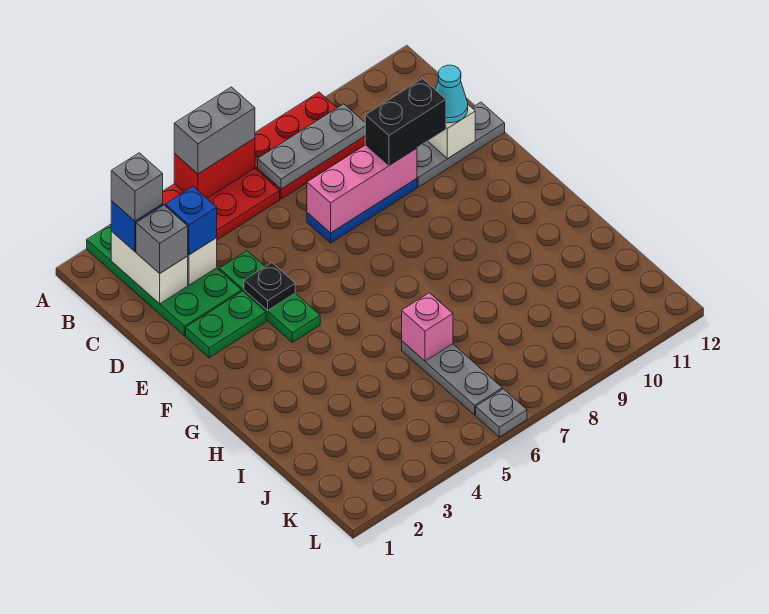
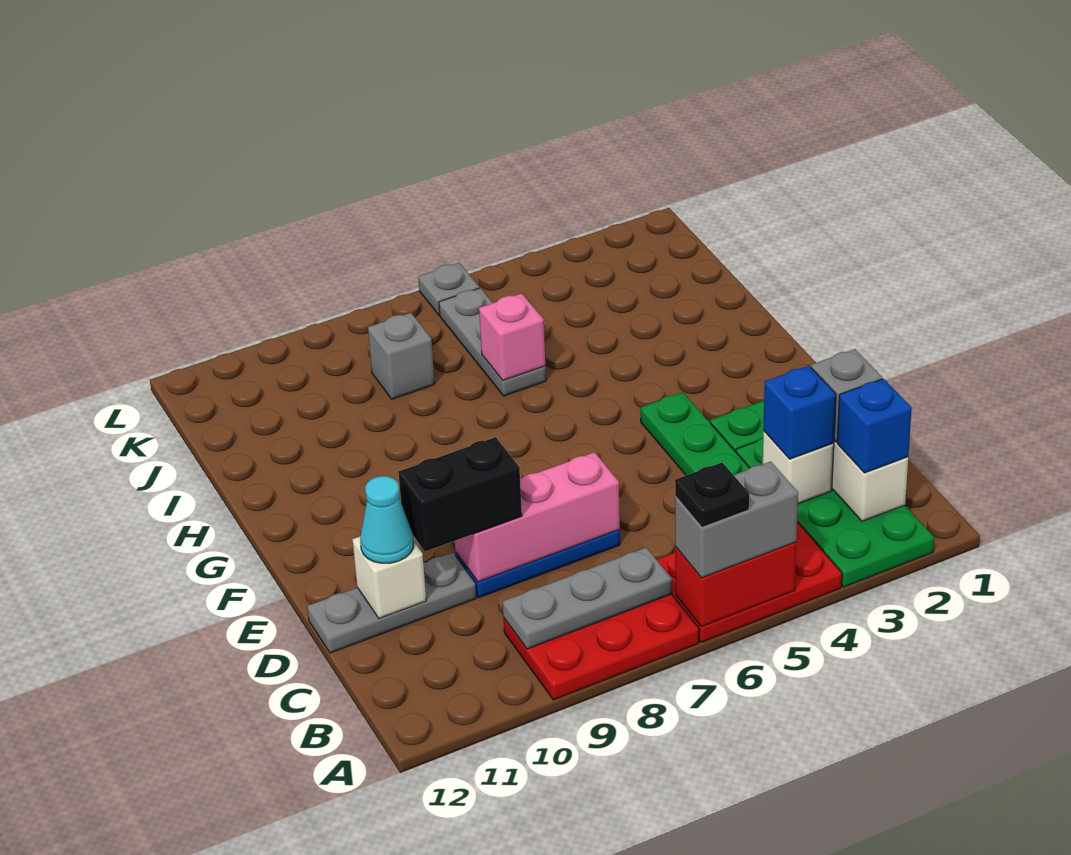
grey 1x1 brick [111,153,163,221] -> grey 1x1 brick moved to [368,313,435,399]
black 1x1 plate [244,263,295,311] -> black 1x1 plate moved to [675,462,749,527]

